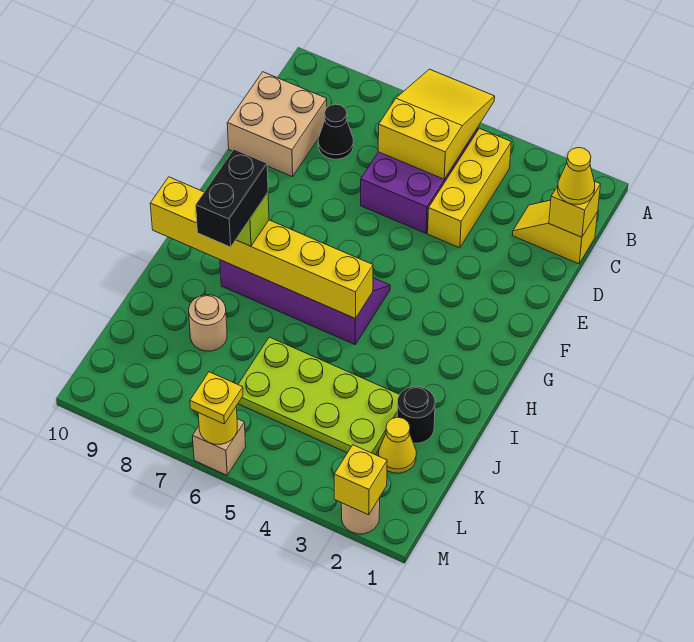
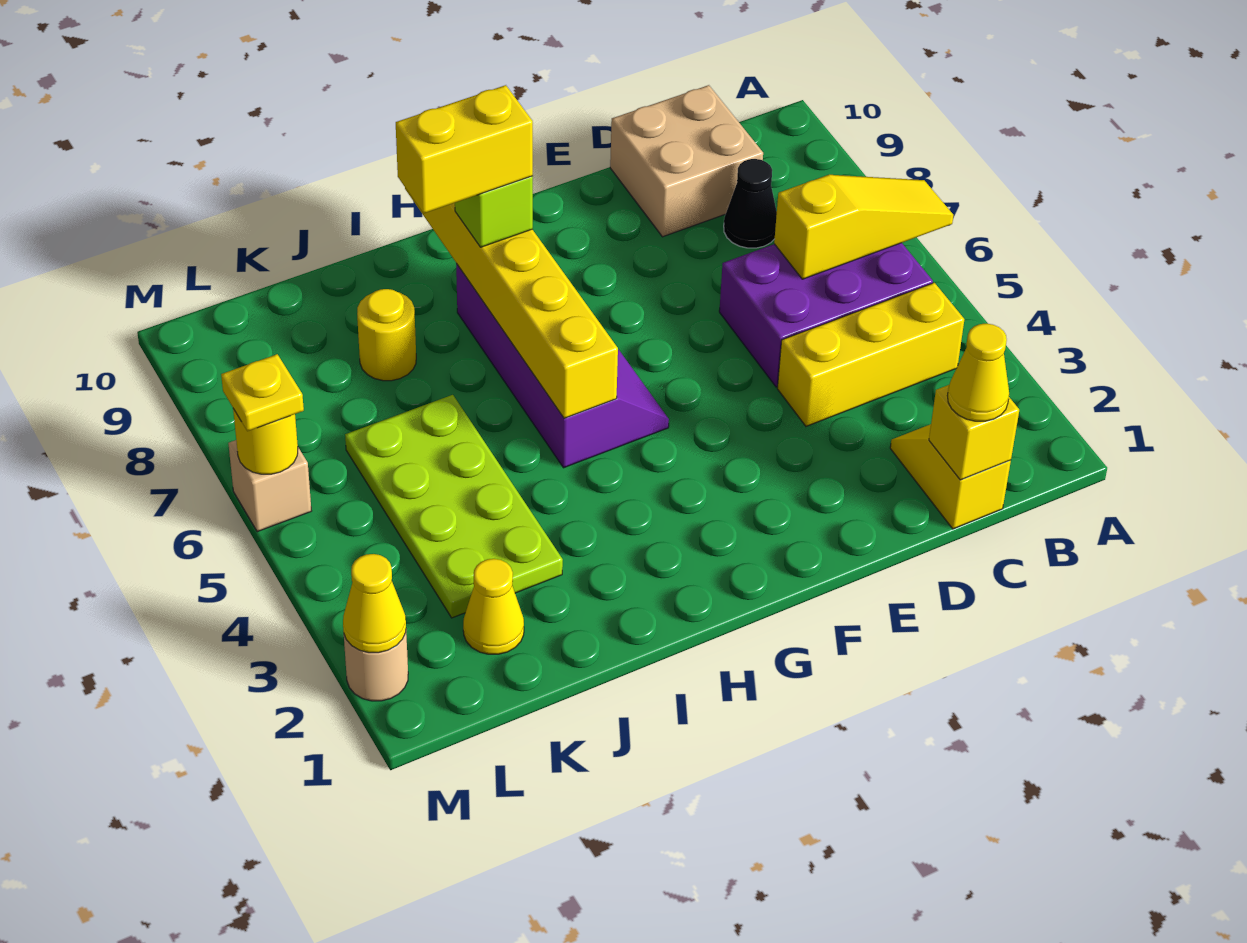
yellow 2x3 slope [378,69,495,179] -> yellow 1x3 slope [774,175,953,279]
black 1x2 brick [196,149,268,247] -> yellow 1x2 brick [396,85,533,214]
black 1x1 round brick [397,386,435,443] -> none
tan 1x1 round brick [189,295,227,351] -> yellow 1x1 round brick [357,289,416,381]
yellow 1x1 brick [334,445,387,515] -> yellow 1x1 cone [343,554,406,653]

